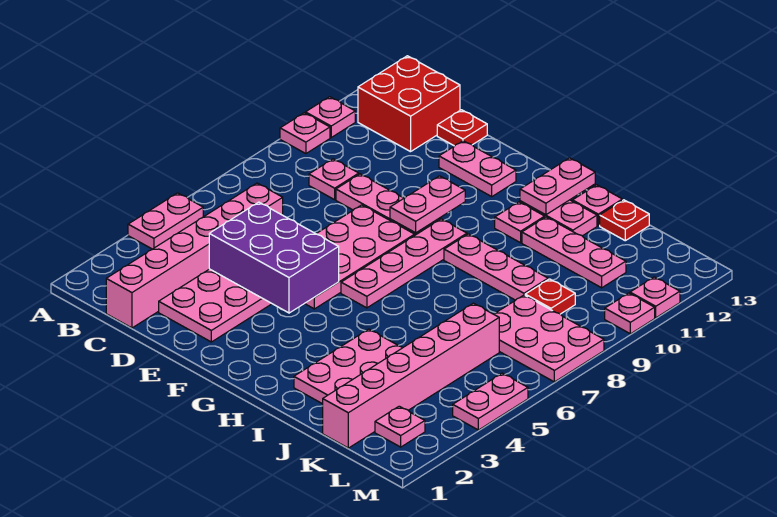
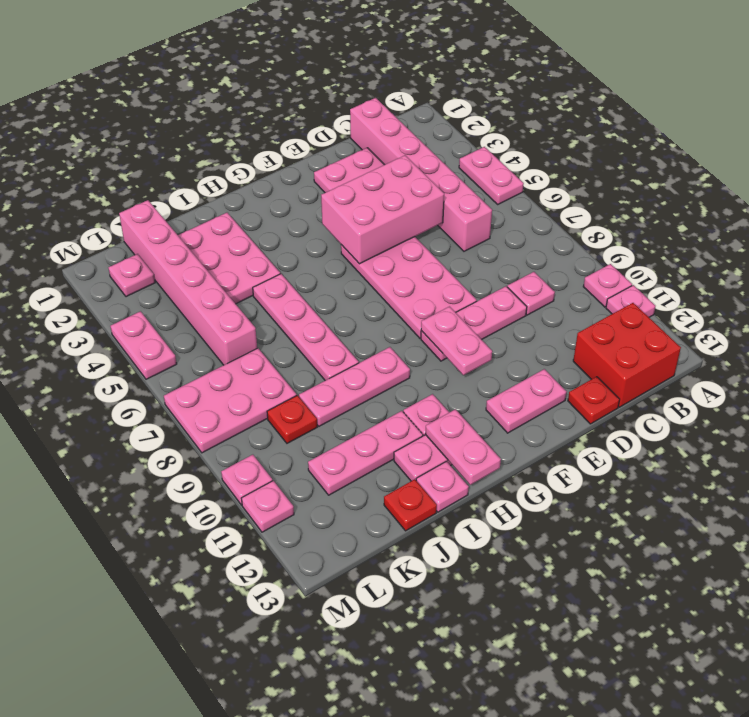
purple 2x3 brick [209,202,339,313] -> pink 2x3 brick [321,155,444,264]
pink 1x4 plate [341,219,467,308] -> pink 1x4 plate moved to [253,274,359,381]

